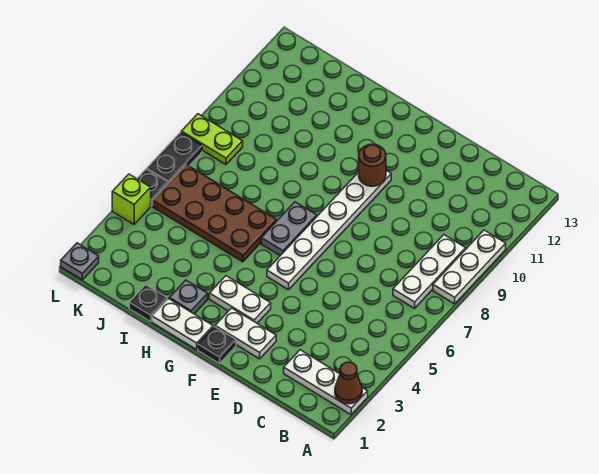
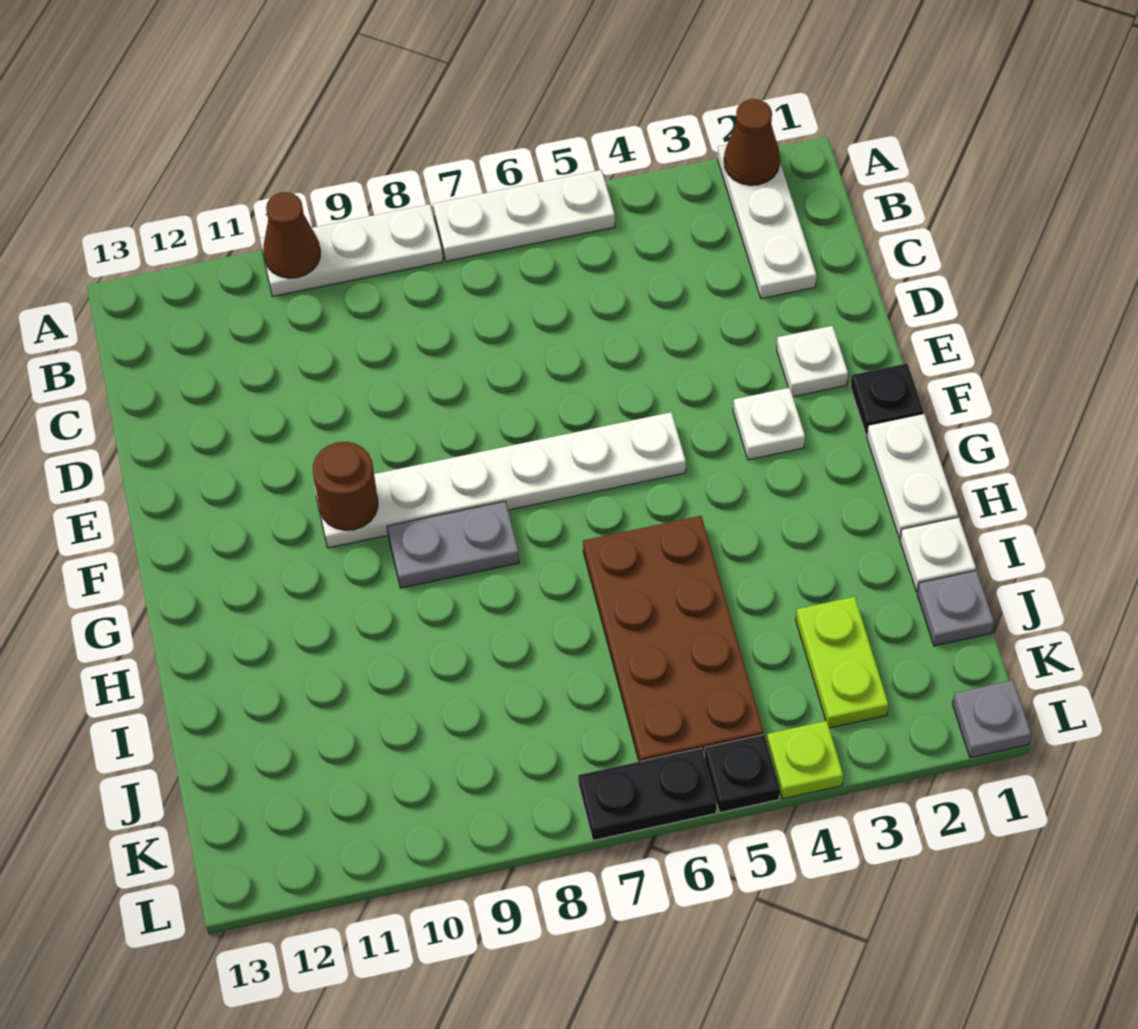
none -> brown 1x1 cone [263,192,320,278]
white 1x3 plate [393,235,466,308] -> white 1x3 plate moved to [433,170,615,261]
white 1x2 plate [215,308,276,359] -> white 1x1 plate [777,326,848,397]
white 1x2 plate [209,276,271,323] -> white 1x1 plate [733,388,805,460]
grey 1x2 plate [261,202,317,256] -> grey 1x2 plate moved to [387,501,519,588]
grey 1x1 plate [169,280,208,314] -> grey 1x1 plate moved to [917,571,994,646]
black 1x1 plate [129,285,167,322] -> white 1x1 plate [900,517,976,592]
lime 1x2 plate [181,114,243,165] -> lime 1x2 plate moved to [796,597,888,728]
lime 1x1 brick [112,174,151,224] -> lime 1x1 plate [767,721,843,799]

